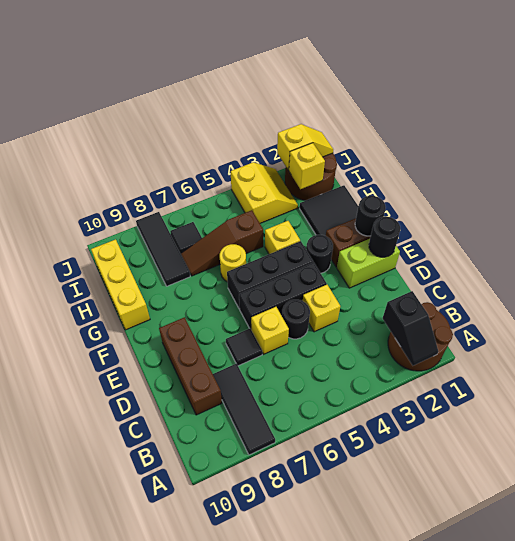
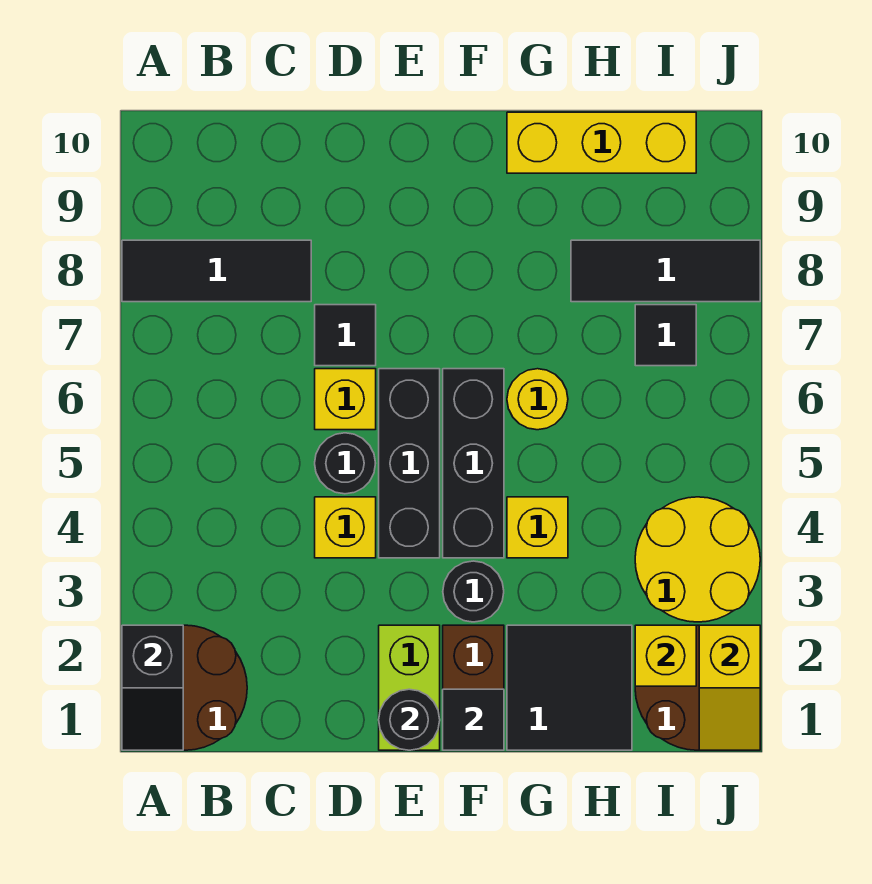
black 1x2 slope [383,291,438,366] -> black 1x2 slope turned to [122,625,183,750]
brown 1x3 brick [159,317,222,415] -> none
black 1x1 round brick [355,196,386,236] -> black 1x1 tile [443,689,504,750]
brown 1x3 slope [181,210,263,276] -> none
yellow 2x2 slope [231,162,298,223] -> yellow 2x2 round brick [635,497,760,622]

